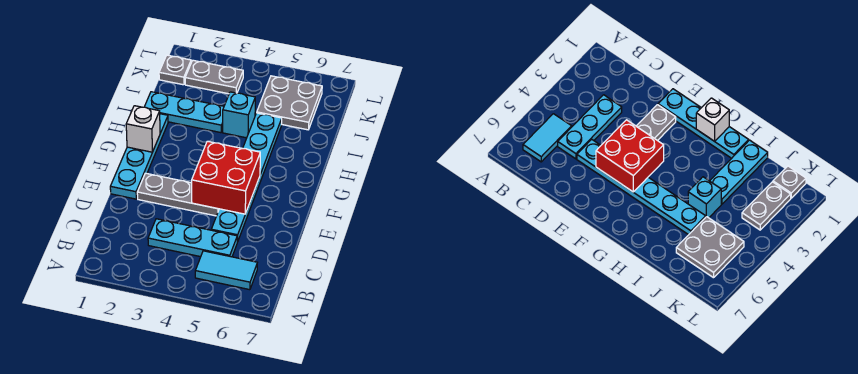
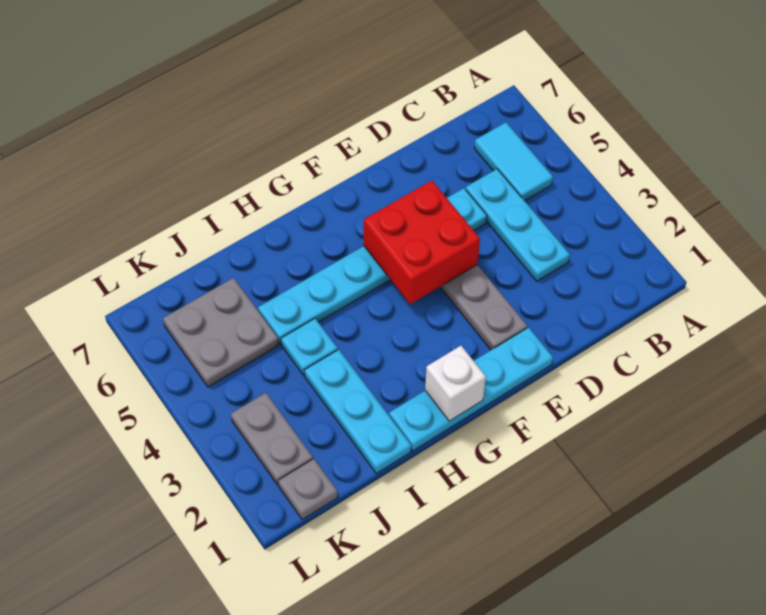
cyan 1x1 brick [223,92,255,138] -> cyan 1x1 plate [281,319,338,376]

